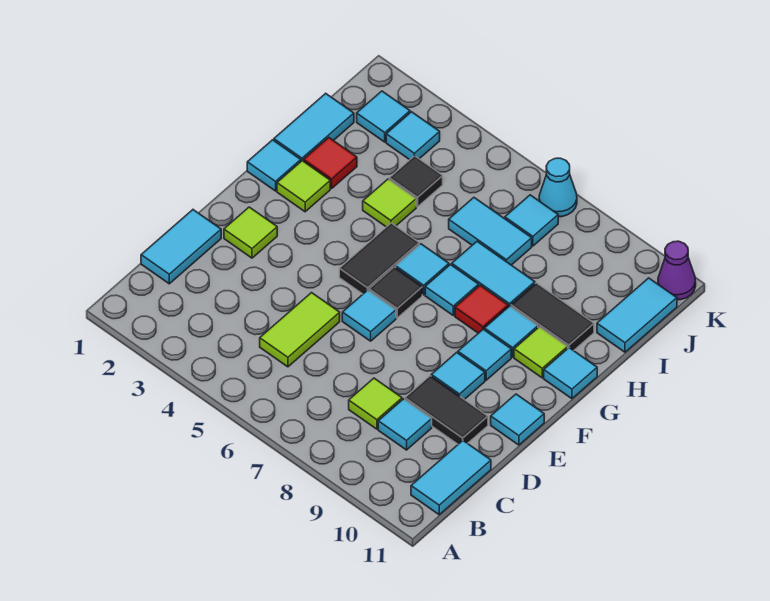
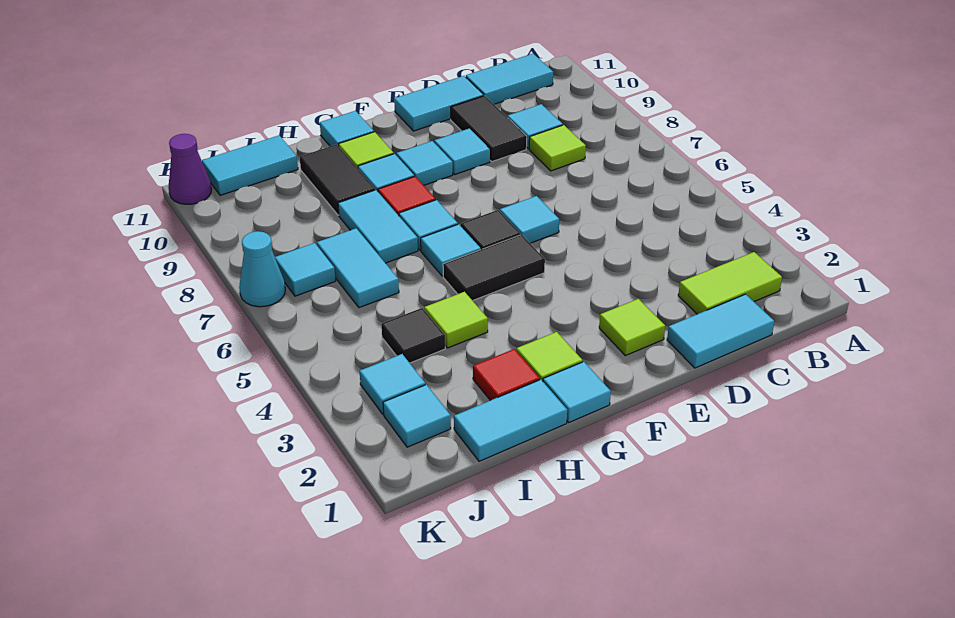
lime 1x2 tile [260,293,340,367] -> lime 1x2 tile moved to [678,252,782,314]
cyan 1x1 tile [491,394,544,445] -> cyan 1x2 tile [394,76,484,131]

